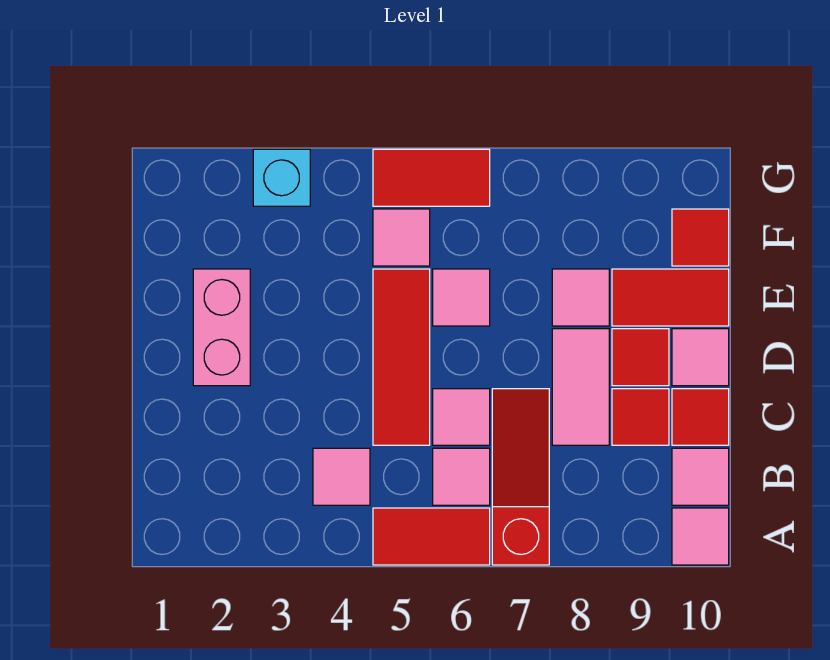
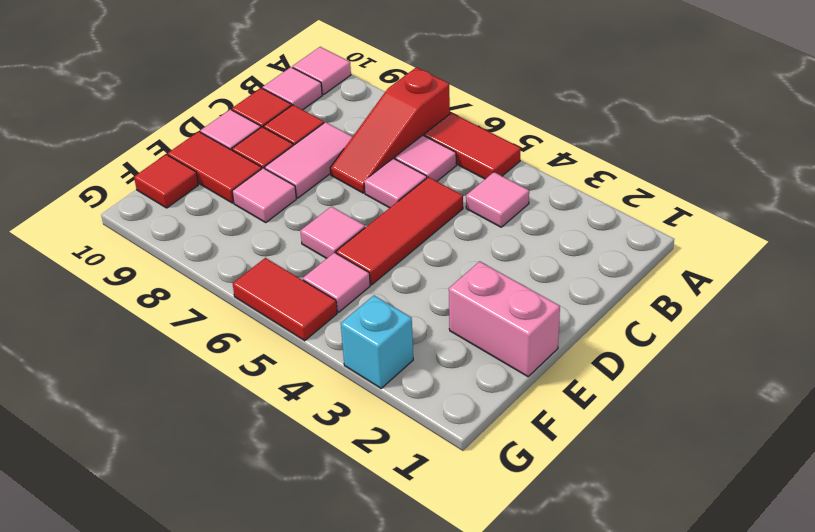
pink 1x2 brick [193,269,250,386] -> pink 1x2 brick turned to [449,261,560,377]

